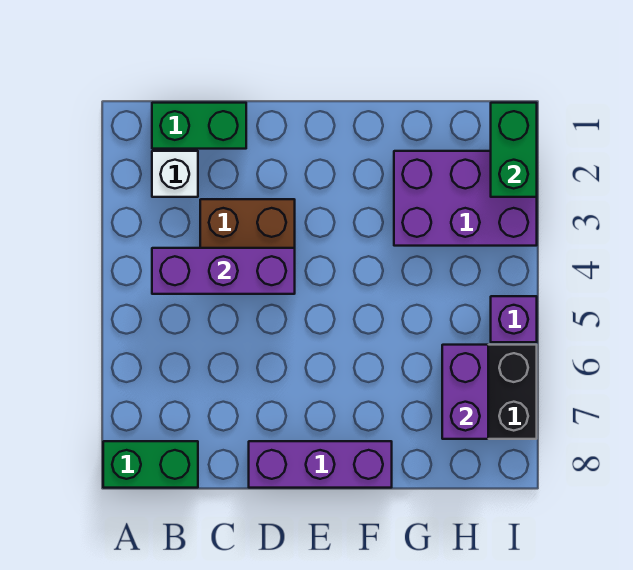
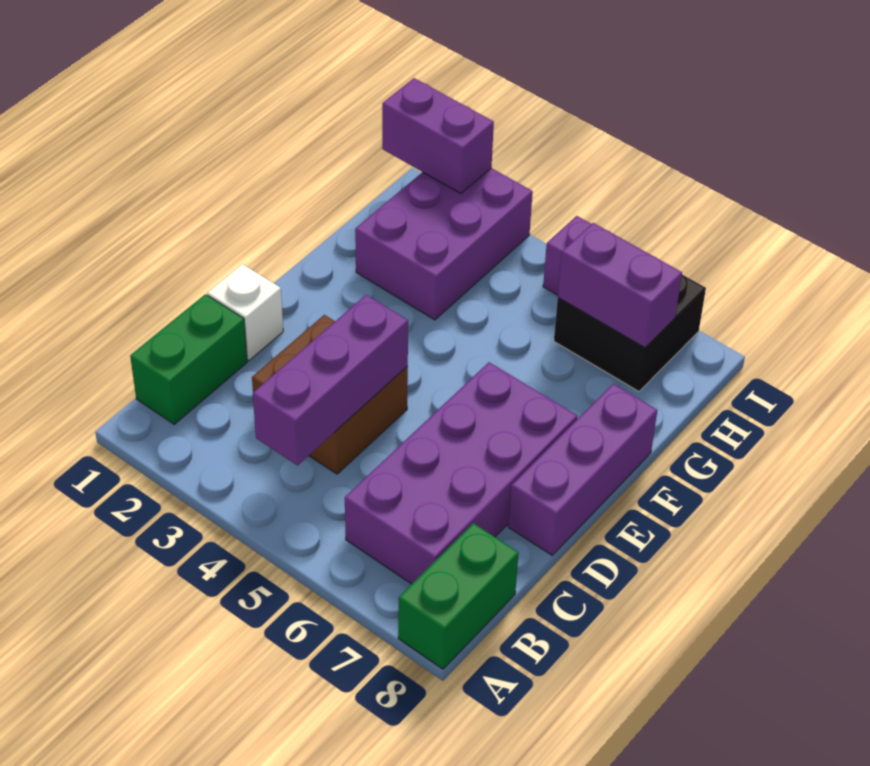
white 1x1 brick [152,151,198,197] -> white 1x1 brick moved to [207,264,283,361]
none -> purple 2x4 brick [345,362,577,584]
green 1x2 brick [491,103,537,197] -> purple 1x2 brick [382,78,494,194]

